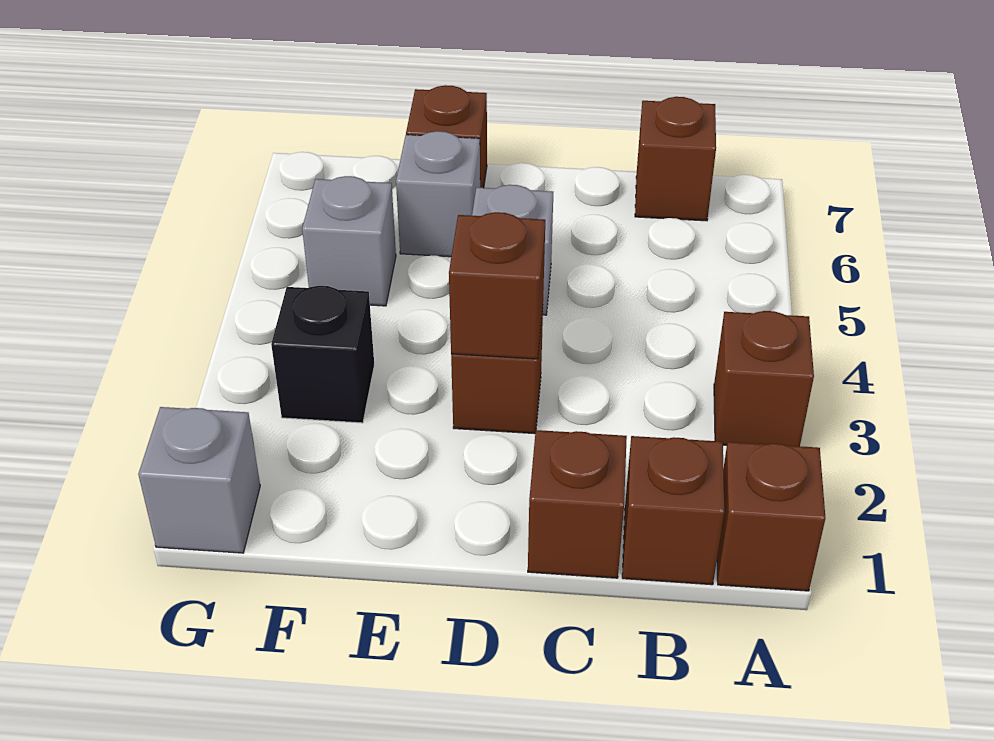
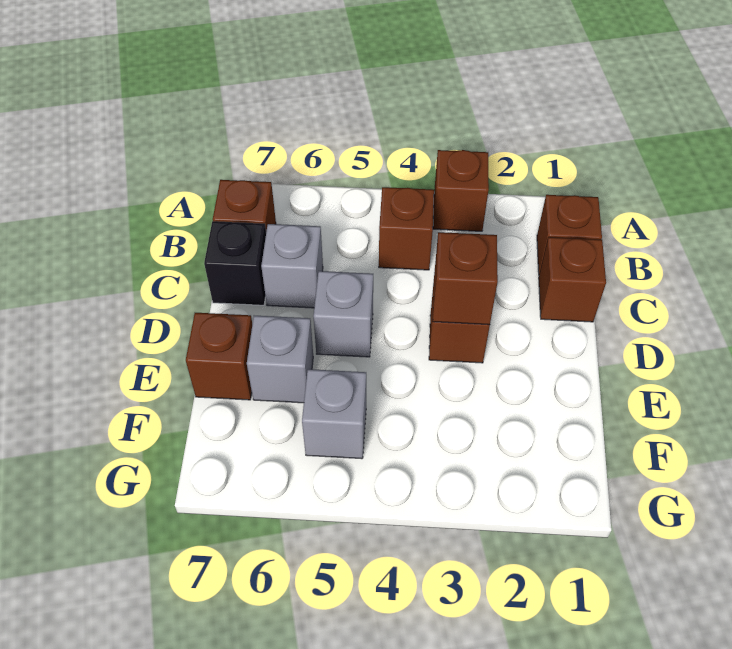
brown 1x1 brick [717,442,825,591] -> brown 1x1 brick moved to [379,187,434,270]
black 1x1 brick [271,286,374,423] -> black 1x1 brick moved to [204,221,266,305]
grey 1x1 brick [138,407,260,553] -> grey 1x1 brick moved to [261,224,323,308]

